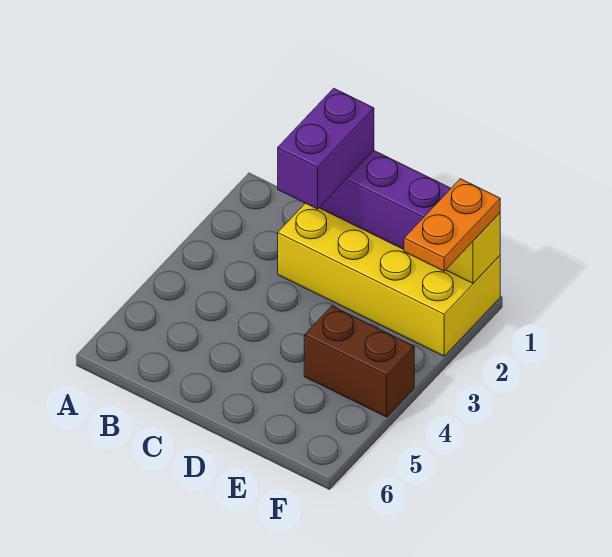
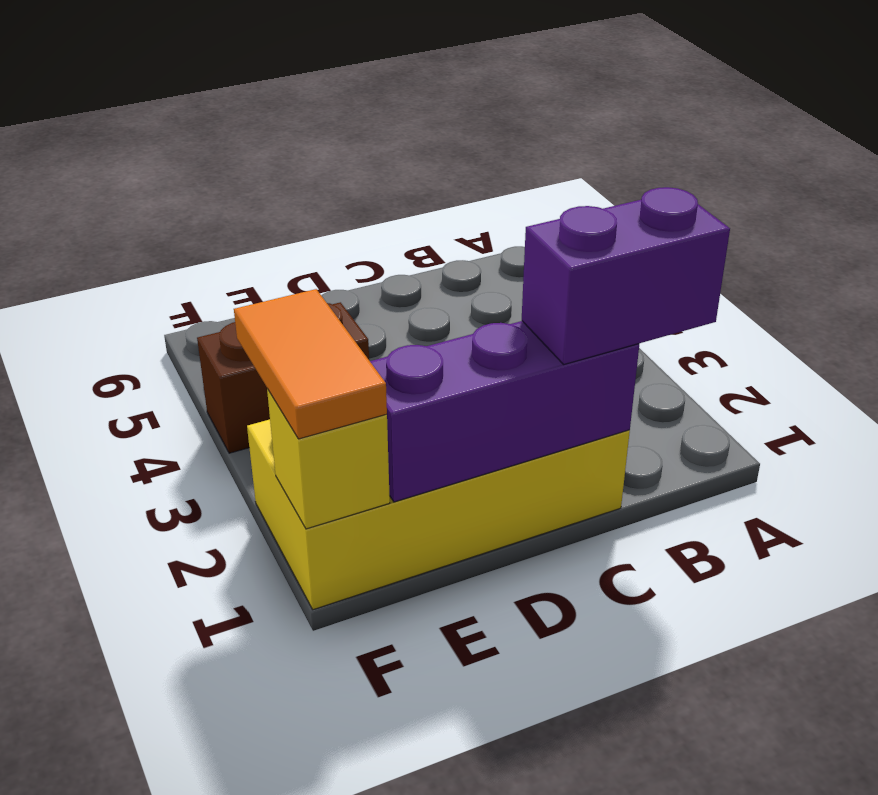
purple 1x2 brick [278,88,374,209] -> purple 1x2 brick turned to [522,187,730,364]
orange 1x2 plate [404,179,500,271] -> orange 1x2 tile [234,289,387,439]

